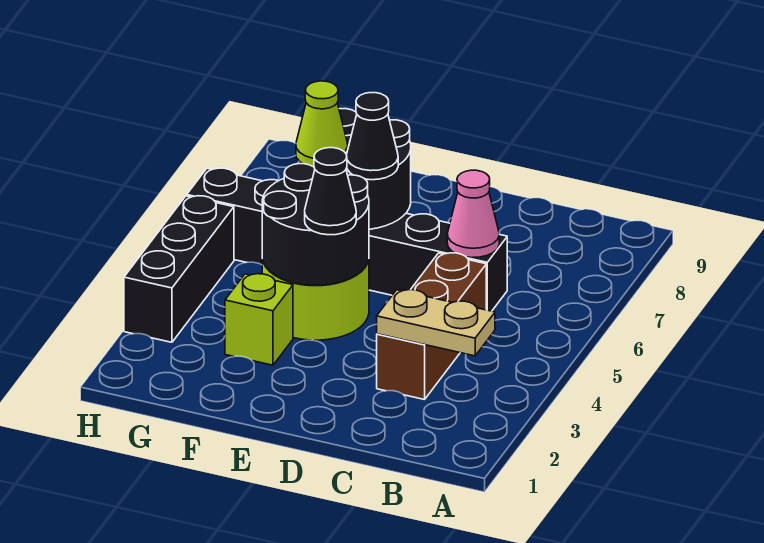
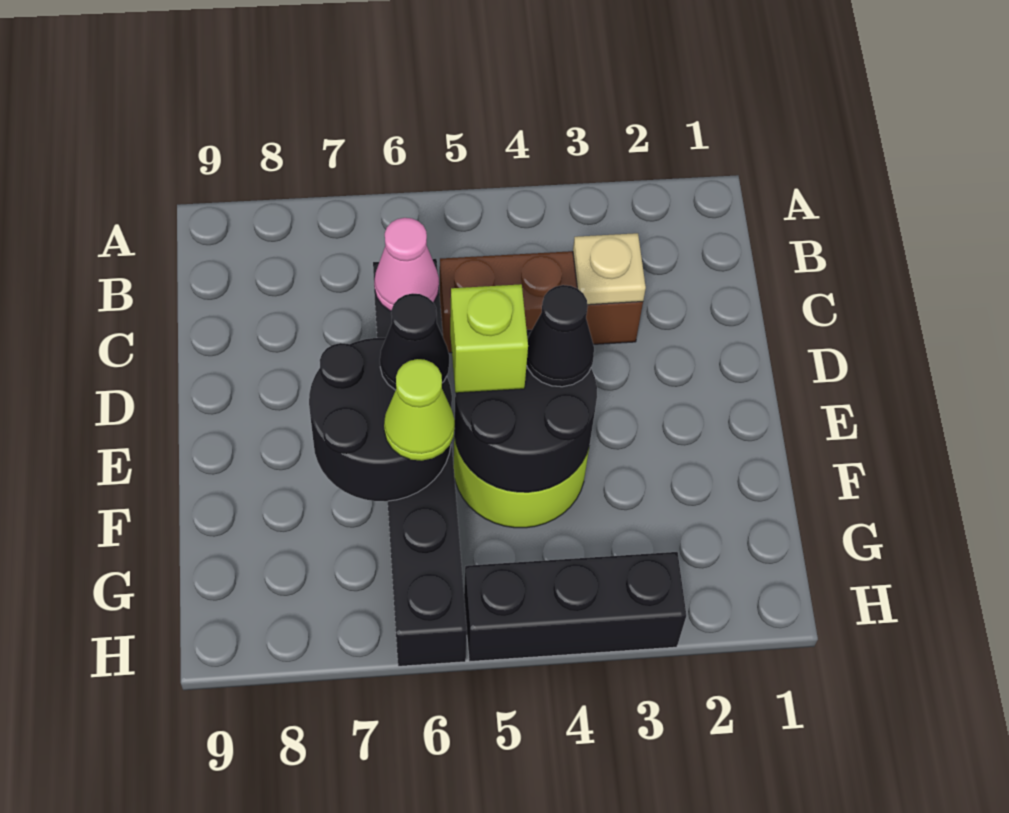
tan 1x2 plate [377,290,495,356] -> tan 1x1 plate [573,233,646,305]
lime 1x1 brick [225,274,293,365] -> lime 1x1 brick moved to [450,284,528,393]

